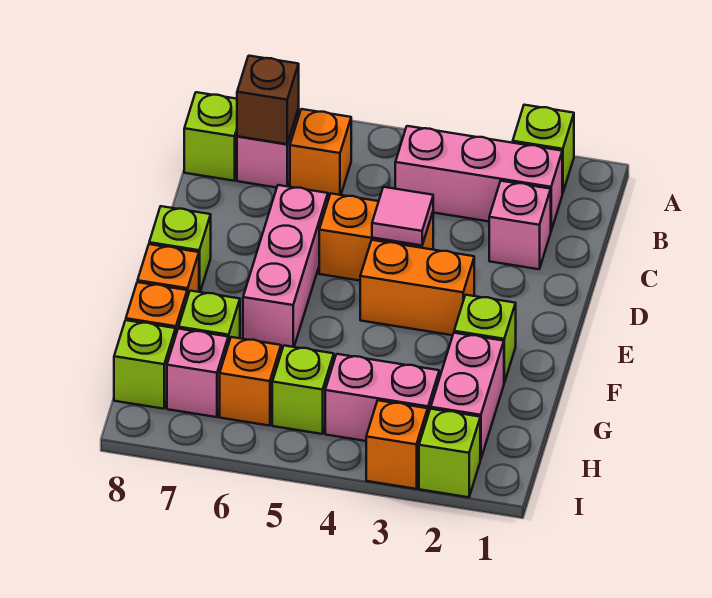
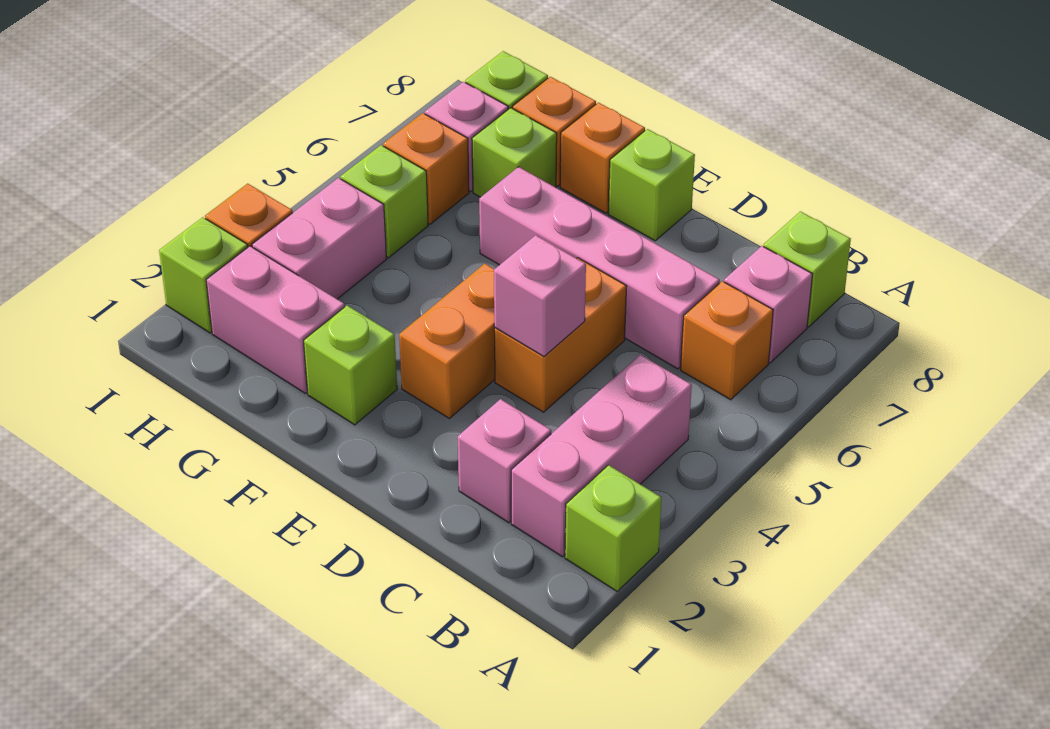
brown 1x1 brick [237,56,299,144] -> none
pink 1x1 tile [372,187,433,245] -> pink 1x1 brick [494,235,586,357]
pink 1x3 brick [243,185,328,348] -> pink 1x4 brick [479,167,720,369]

